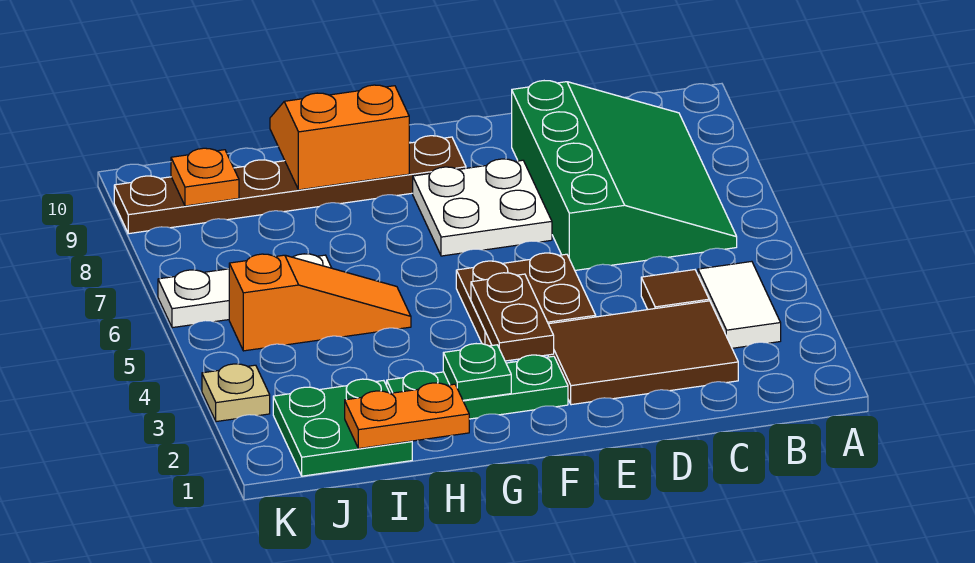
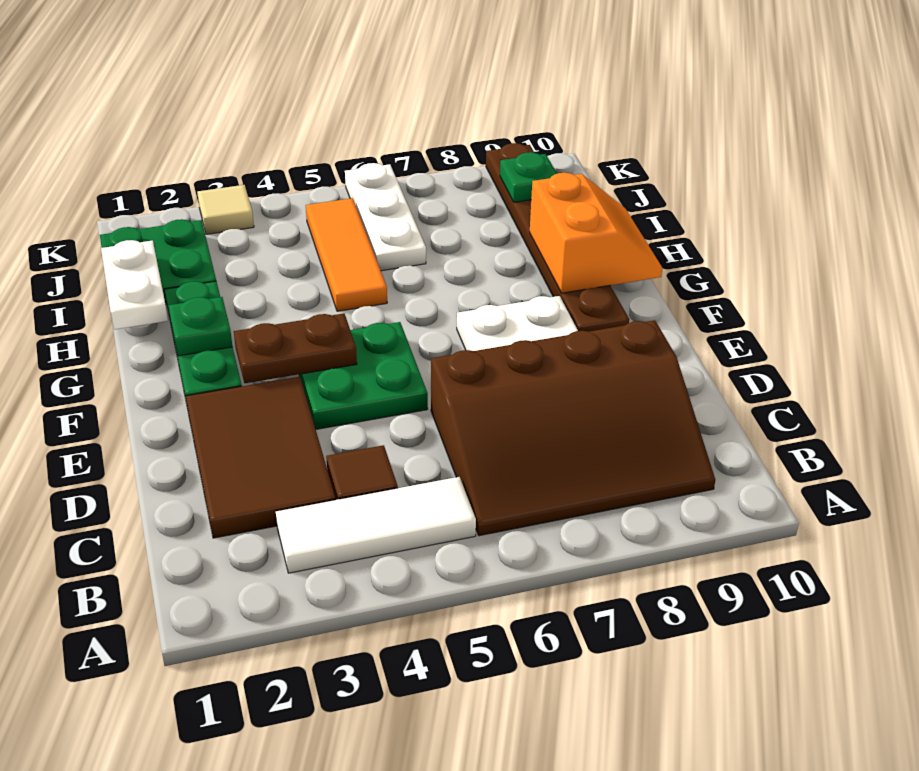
white 1x2 tile [698,261,781,348] -> white 1x3 tile [276,477,476,573]
green 3x4 slope [512,81,737,270] -> brown 3x4 slope [431,320,715,536]
brown 2x2 plate [456,253,596,346] -> green 2x2 plate [299,322,428,429]
orange 1x2 plate [345,383,469,449] -> white 1x2 plate [101,240,168,329]
orange 1x3 slope [229,254,411,351] -> orange 1x3 tile [306,198,387,311]
orange 1x1 plate [171,148,239,206] -> green 1x1 plate [500,152,557,202]
tan 1x1 plate [202,364,270,422] -> tan 1x1 tile [197,185,254,234]

